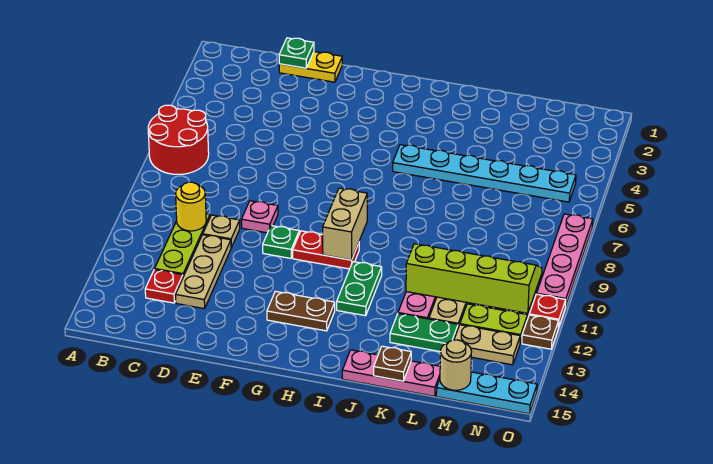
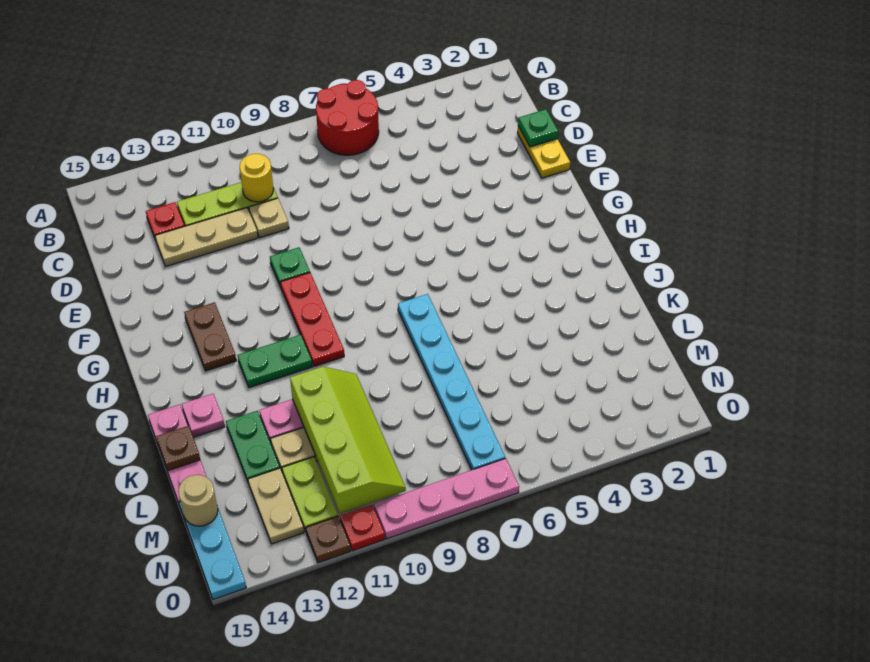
pink 1x1 plate [241,201,278,233] -> pink 1x1 plate moved to [182,394,225,437]
red 1x2 plate [293,231,359,269] -> red 1x3 plate [280,273,344,366]
tan 1x2 brick [323,188,367,260] -> none
cyan 1x6 plate [393,145,576,202] -> cyan 1x6 plate moved to [398,294,505,470]

